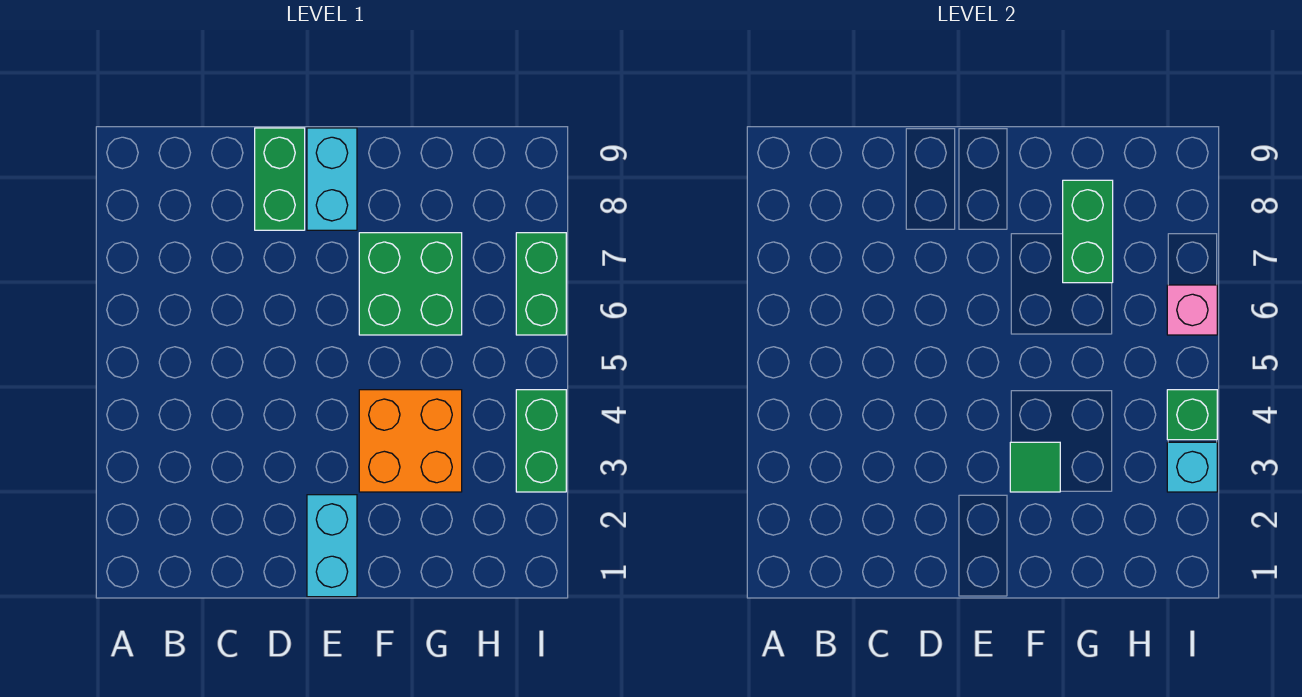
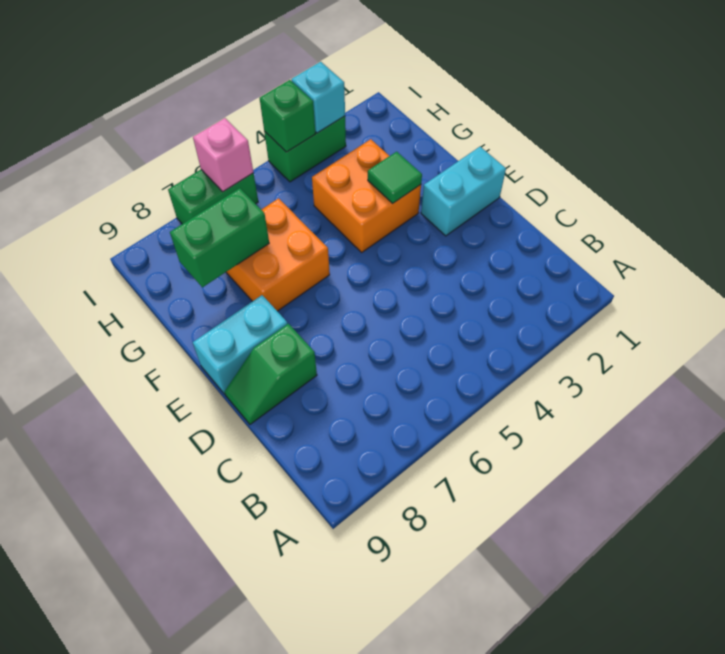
green 1x2 brick [255,128,305,230] -> green 1x2 slope [225,324,317,424]
green 2x2 brick [359,233,462,335] -> orange 2x2 brick [226,198,330,311]

